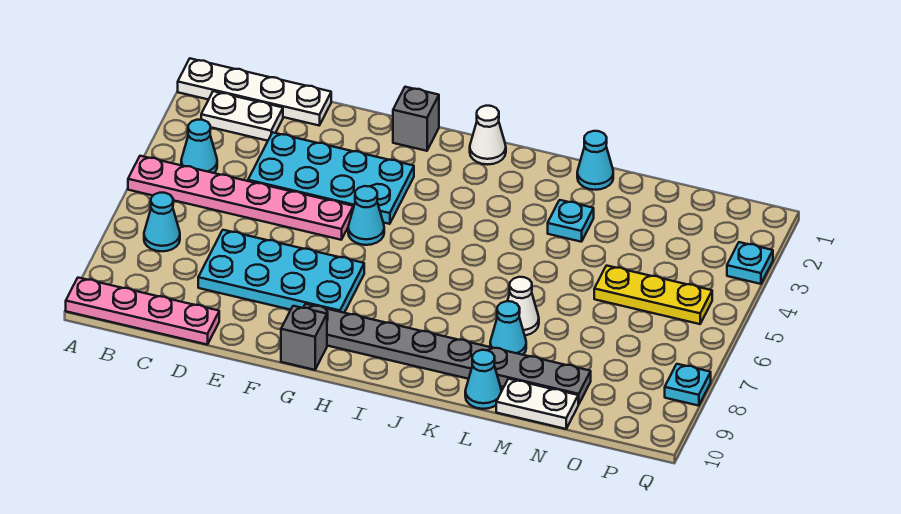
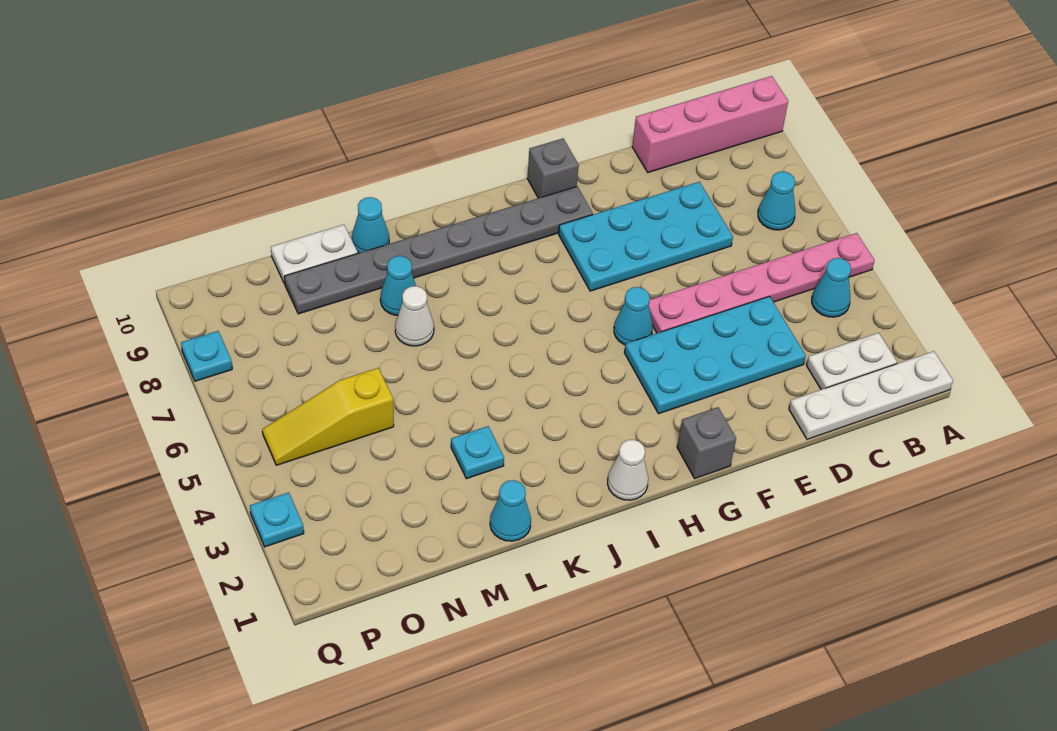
pink 1x4 plate [66,278,219,345] -> pink 1x4 brick [632,76,788,172]
yellow 1x3 plate [594,266,712,324] -> yellow 1x3 slope [262,368,394,465]

